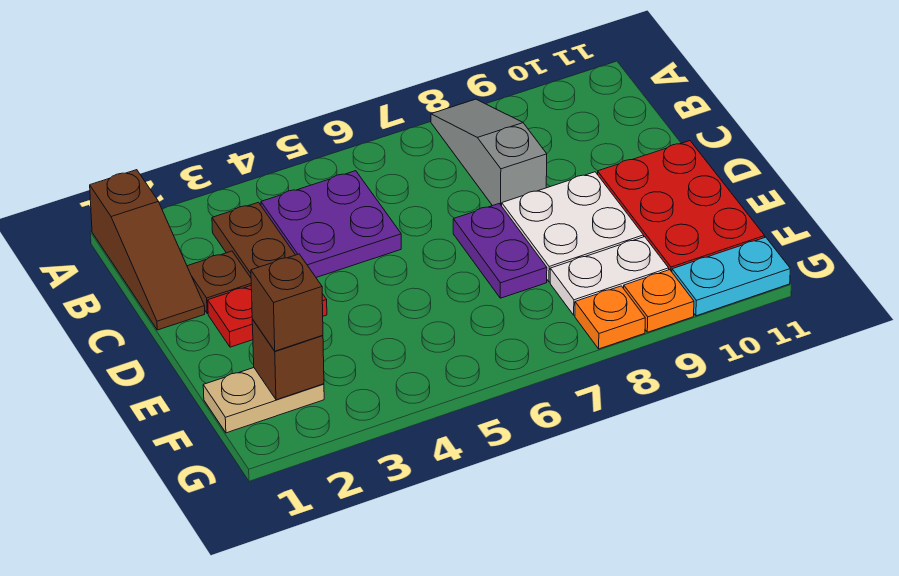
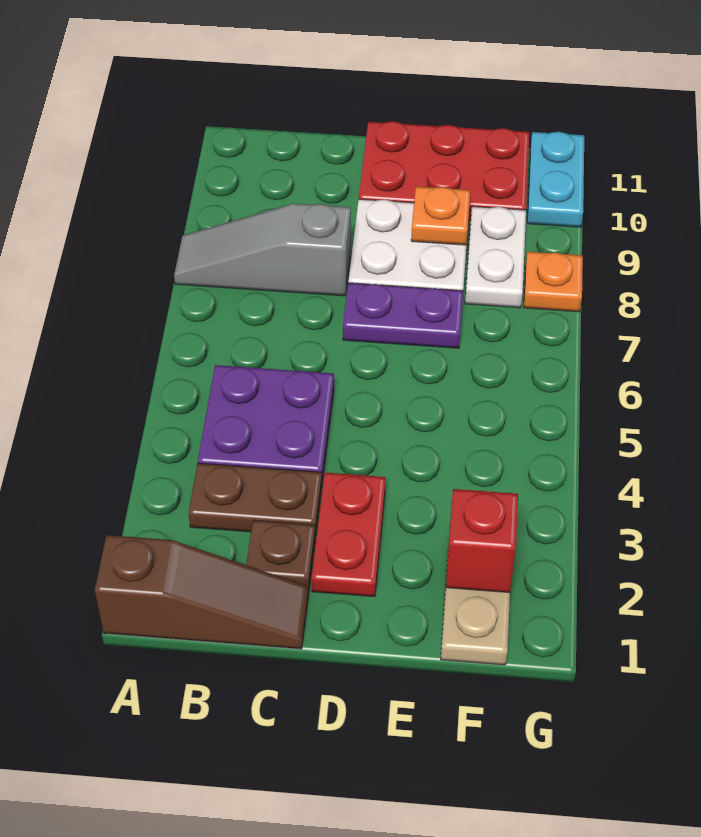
brown 1x1 brick [252,319,324,400] -> red 1x1 brick [446,489,518,593]
brown 1x1 brick [251,254,323,351] -> none
orange 1x1 plate [624,270,694,332] -> orange 1x1 plate moved to [411,187,470,245]

